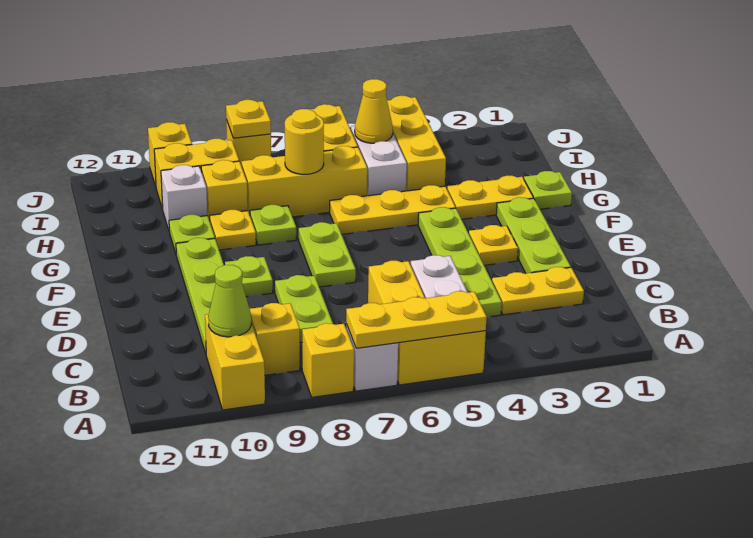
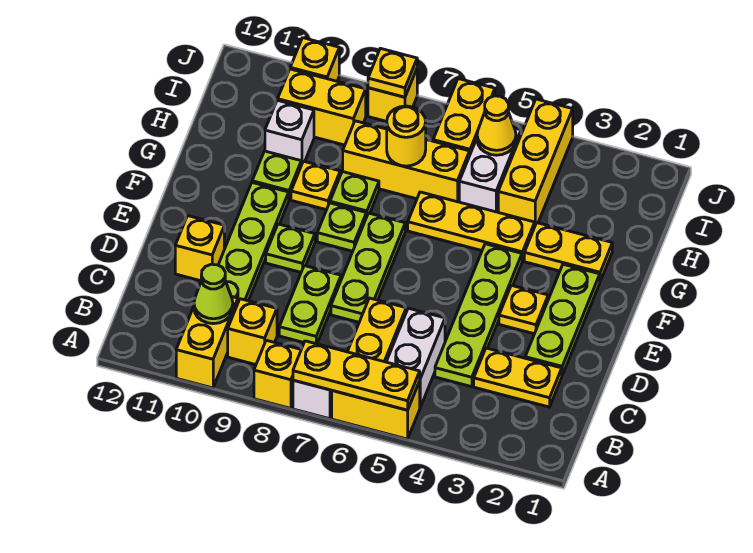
lime 1x2 plate [299,222,356,287] -> lime 1x3 plate [331,213,405,322]
lime 1x1 plate [524,171,572,209] -> lime 1x1 plate moved to [317,203,366,251]
yellow 1x1 brick [201,160,248,221] -> yellow 1x1 brick moved to [175,216,224,281]

